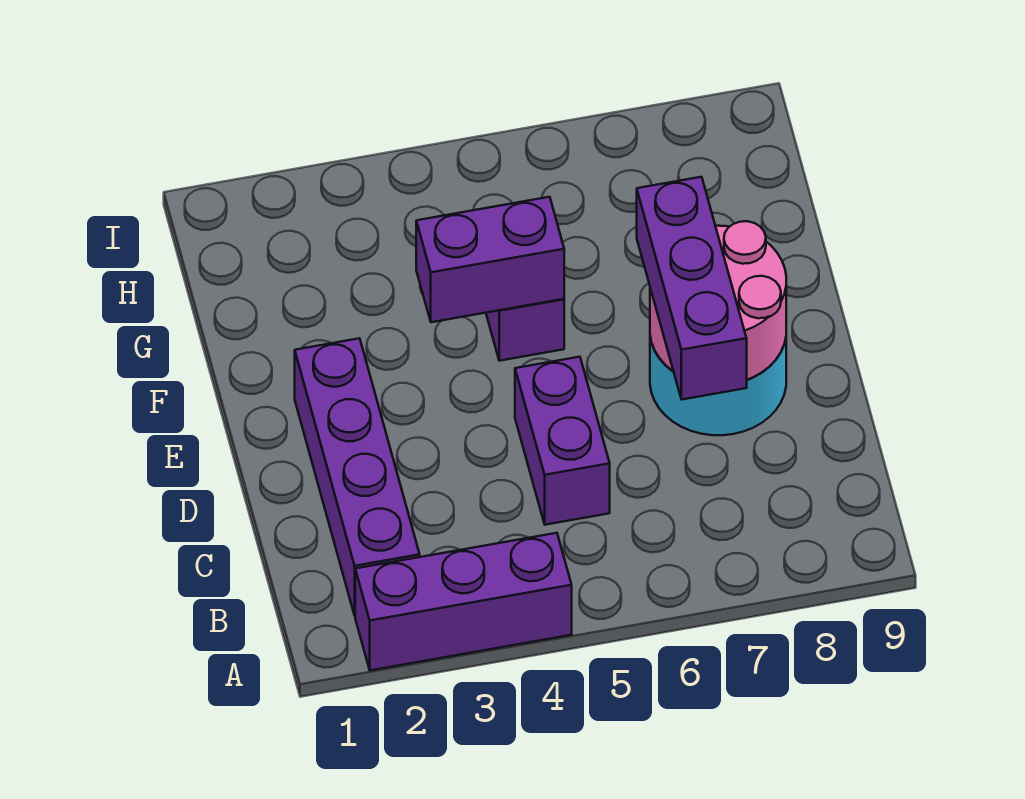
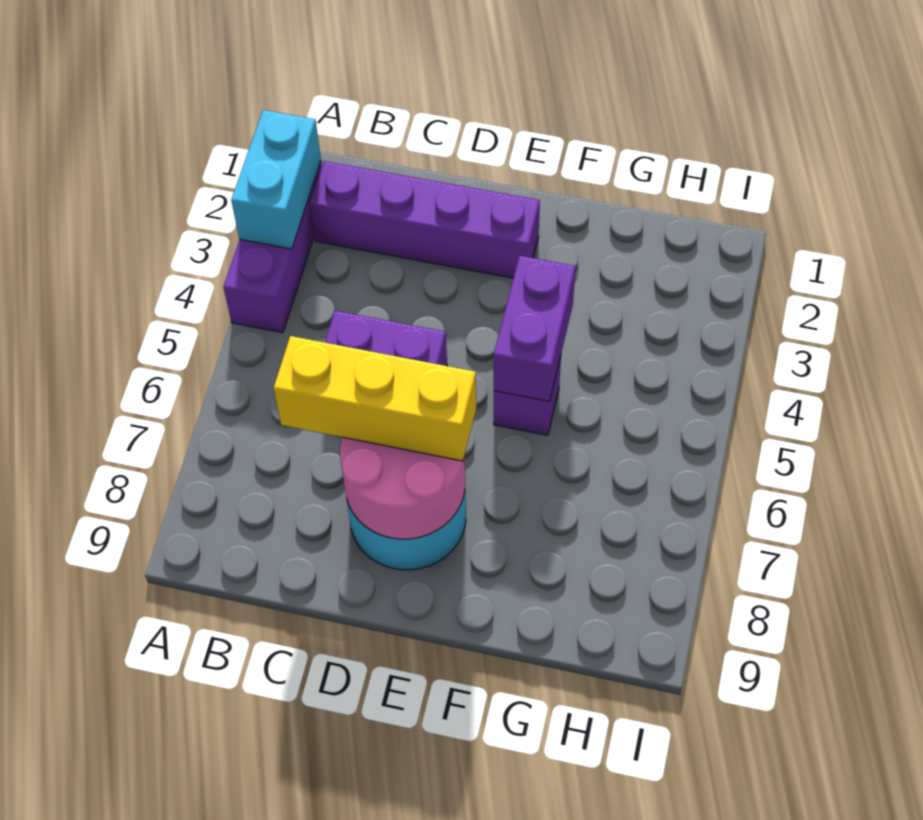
none -> cyan 1x2 brick [231,110,321,249]
purple 1x3 brick [637,177,747,399] -> yellow 1x3 brick [274,336,476,461]

